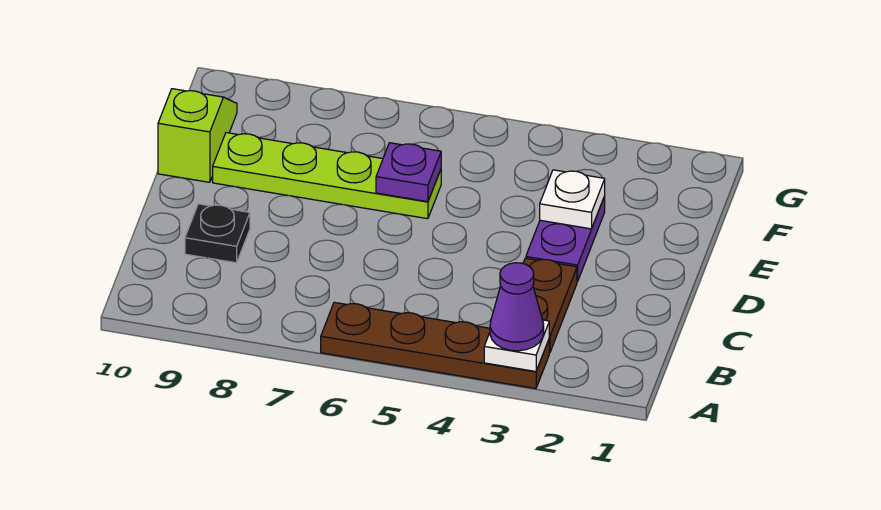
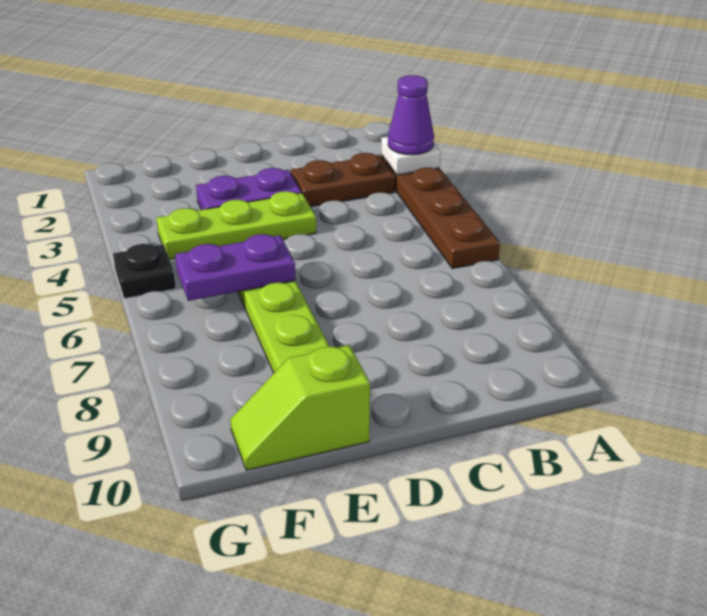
black 1x1 plate [185,204,250,263] -> black 1x1 plate moved to [113,244,176,299]
none -> lime 1x3 plate [157,191,316,260]
white 1x1 plate [540,170,605,229] -> none
purple 1x1 plate [376,143,441,202] -> purple 1x2 plate [175,234,296,301]

